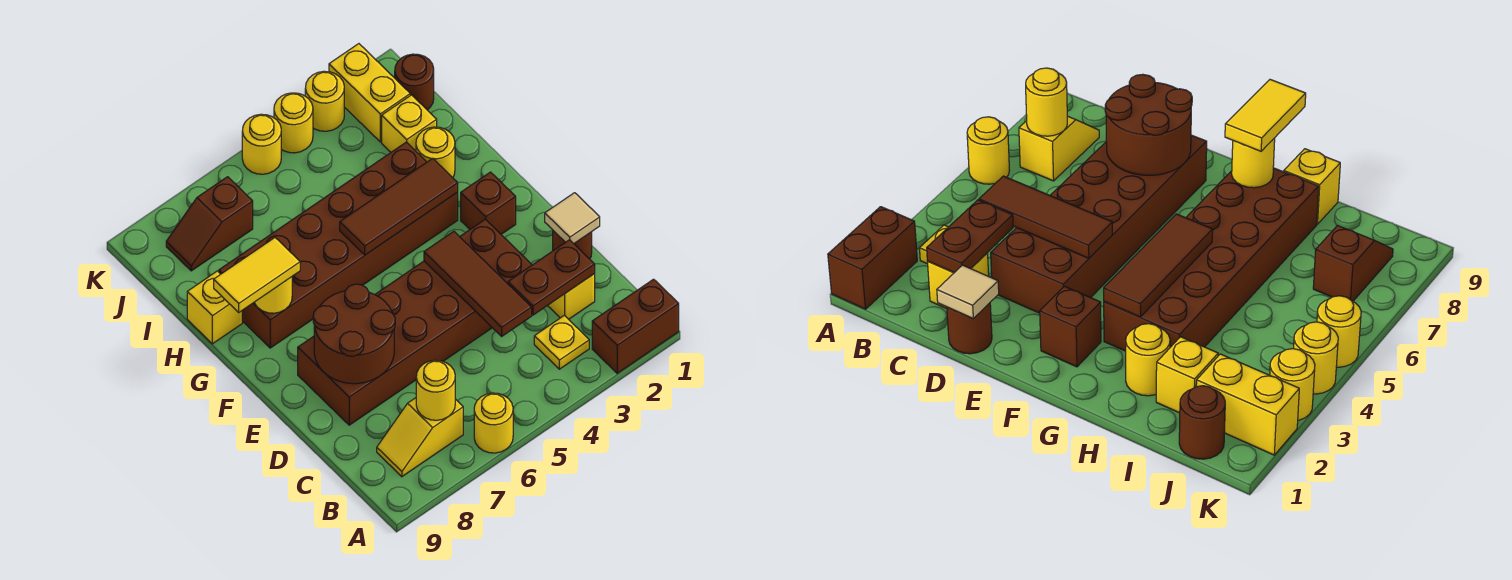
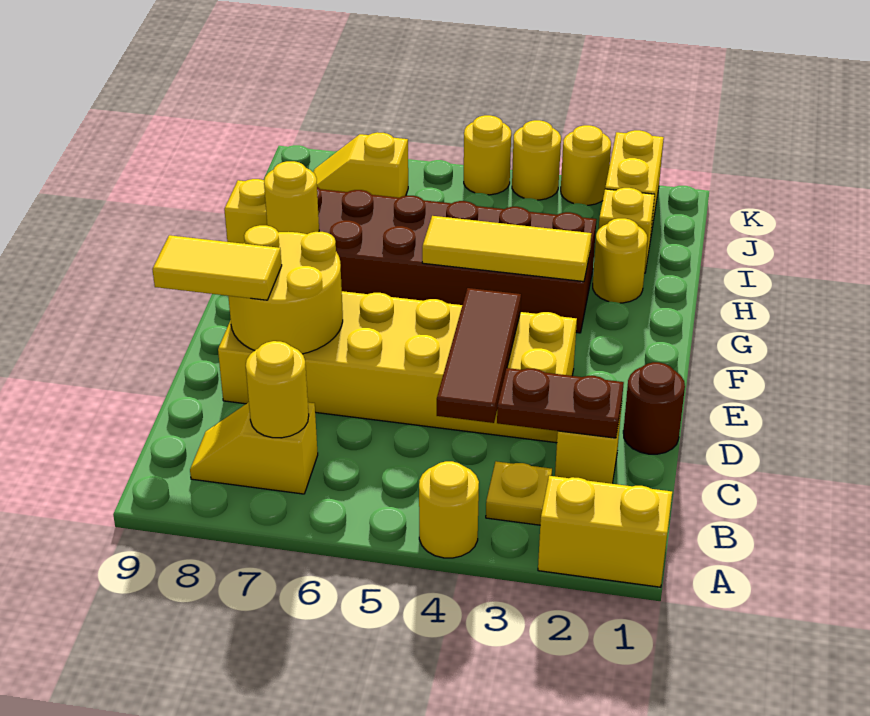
brown 1x2 brick [592,279,679,373] -> yellow 1x2 brick [538,476,672,587]
yellow 1x1 round brick [474,393,513,453] -> yellow 1x1 round brick moved to [419,461,479,558]
tan 1x1 tile [545,193,600,244] -> none
brown 2x6 brick [298,219,532,425] -> yellow 2x6 brick [218,291,577,443]
brown 2x2 round brick [313,284,395,384] -> yellow 2x2 round brick [228,225,343,354]
brown 1x1 brick [461,172,516,234] -> none
brown 1x3 tile [340,158,458,255] -> yellow 1x3 tile [422,216,591,281]
yellow 1x2 tile [214,238,300,312] -> yellow 1x2 tile moved to [152,235,282,300]
brown 1x1 round brick [395,54,434,110] -> none
brown 1x2 slope [166,177,253,271] -> yellow 1x2 slope [313,132,408,198]

